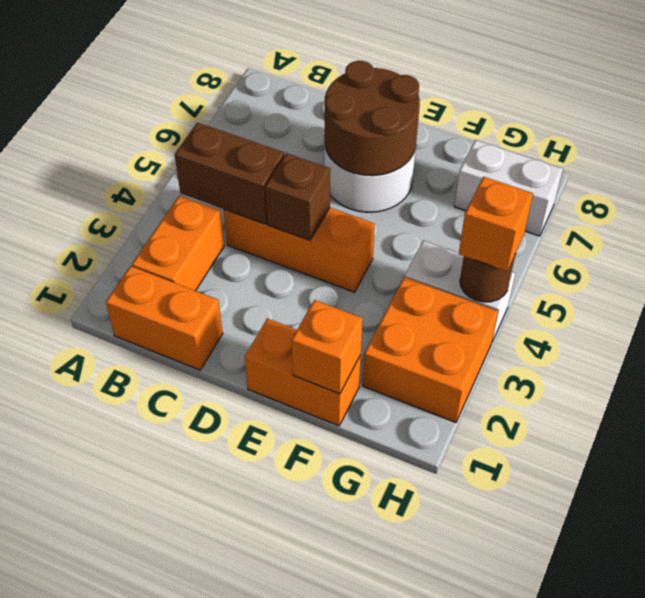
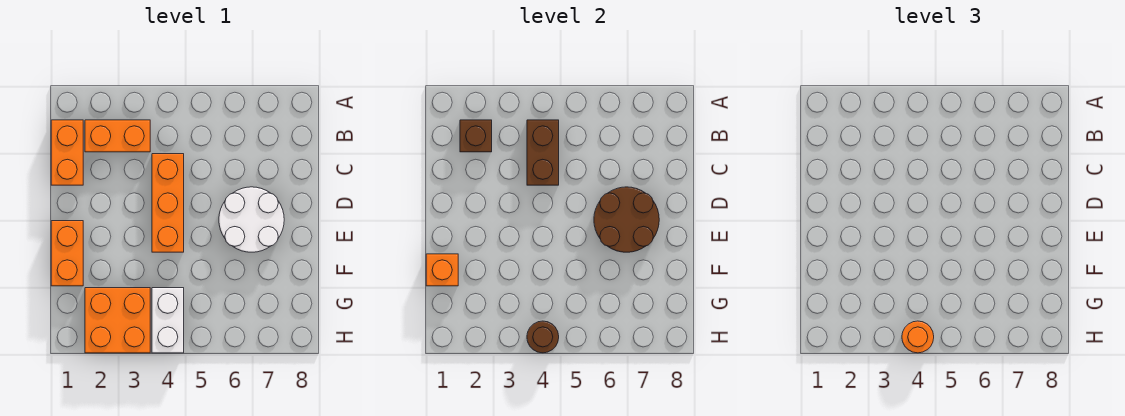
brown 1x1 brick [265,153,330,240] -> brown 1x1 brick moved to [460,120,492,152]
white 1x2 brick [454,140,563,236] -> none
orange 1x1 brick [459,177,533,271] -> orange 1x1 round brick [902,321,934,353]

